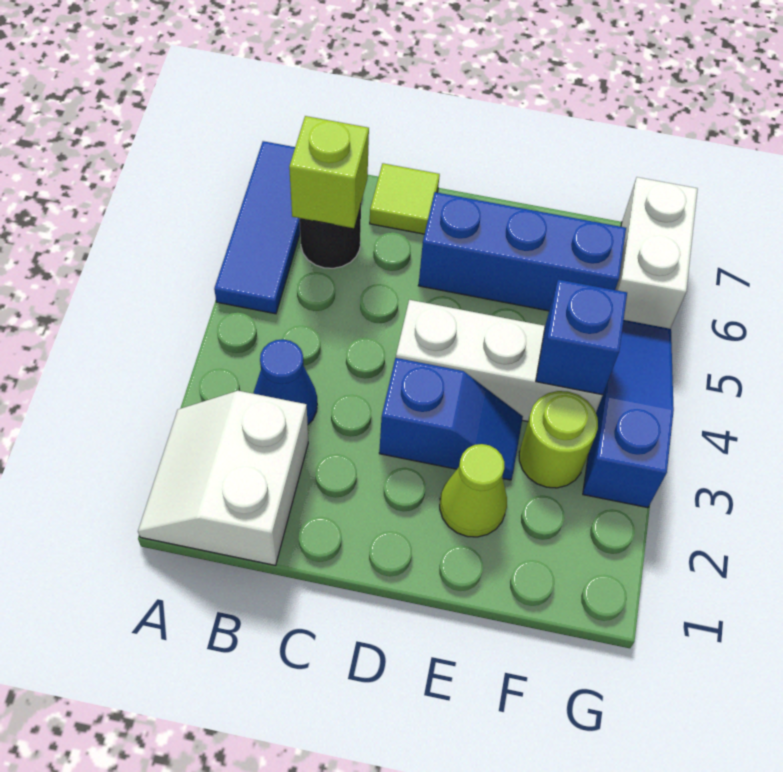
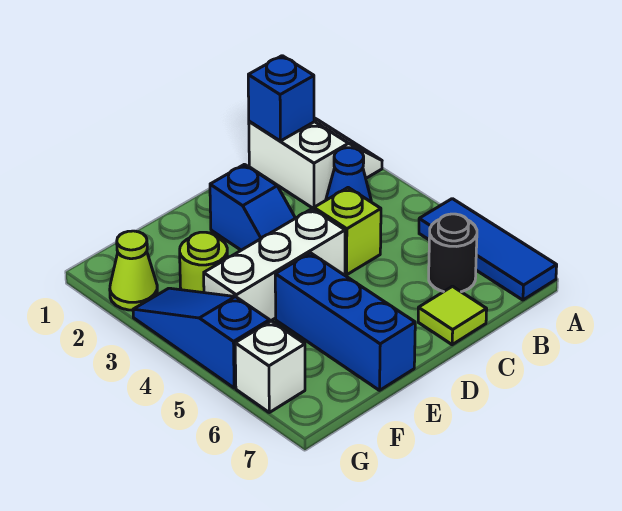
lime 1x1 brick [289,116,369,228] -> lime 1x1 brick moved to [314,188,381,275]
blue 1x2 slope [379,358,523,480] -> blue 1x2 slope turned to [210,164,295,250]
blue 1x3 brick [418,192,626,311] -> blue 1x3 brick turned to [275,253,415,390]
lime 1x1 cone [440,444,507,537] -> lime 1x1 cone moved to [110,231,157,310]
blue 1x1 brick [536,279,627,395] -> blue 1x1 brick moved to [248,56,314,141]
blue 1x3 slope [583,320,674,508] -> blue 1x3 slope turned to [133,288,270,388]
white 1x2 brick [615,177,698,329] -> white 1x1 brick [235,321,305,412]

